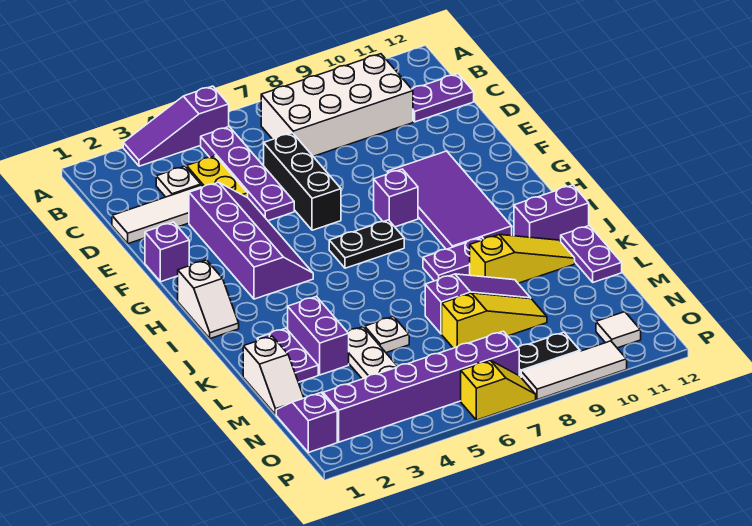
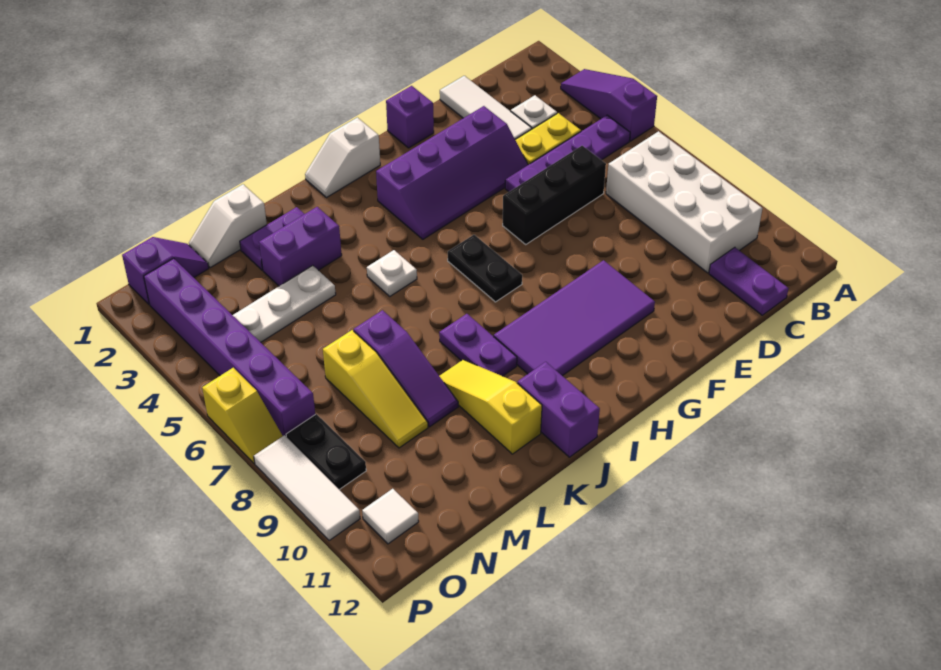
purple 1x1 brick [374,169,418,227] -> none
yellow 1x3 slope [470,235,575,283] -> yellow 1x3 slope turned to [440,360,542,454]
purple 1x2 plate [561,226,622,282] -> none
white 1x1 plate [365,316,409,353] -> white 1x1 plate moved to [367,250,417,296]

